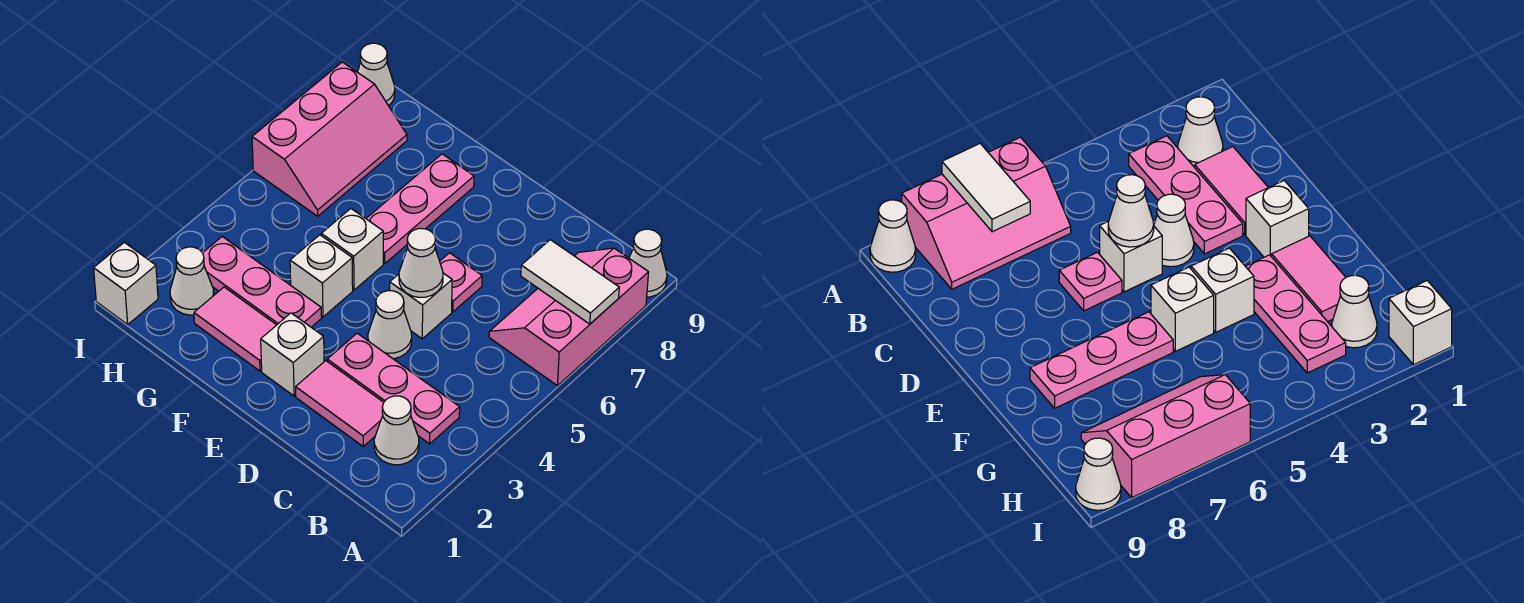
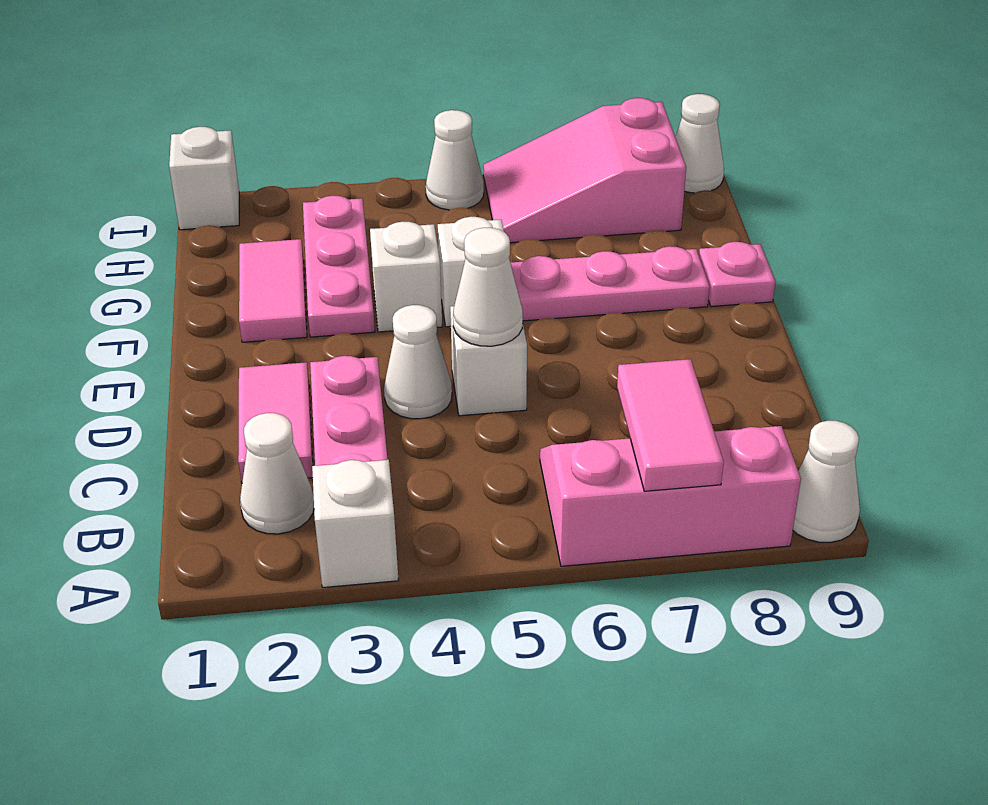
white 1x2 tile [521,240,619,324] -> pink 1x2 tile [617,359,724,491]
pink 1x1 plate [440,253,482,312] -> pink 1x1 plate moved to [699,242,775,307]
white 1x1 brick [261,313,324,396] -> white 1x1 brick moved to [312,460,399,587]
white 1x1 cone [170,247,214,315] -> white 1x1 cone moved to [426,110,484,210]
pink 2x3 slope [252,62,407,216] -> pink 2x3 slope turned to [483,98,686,243]

